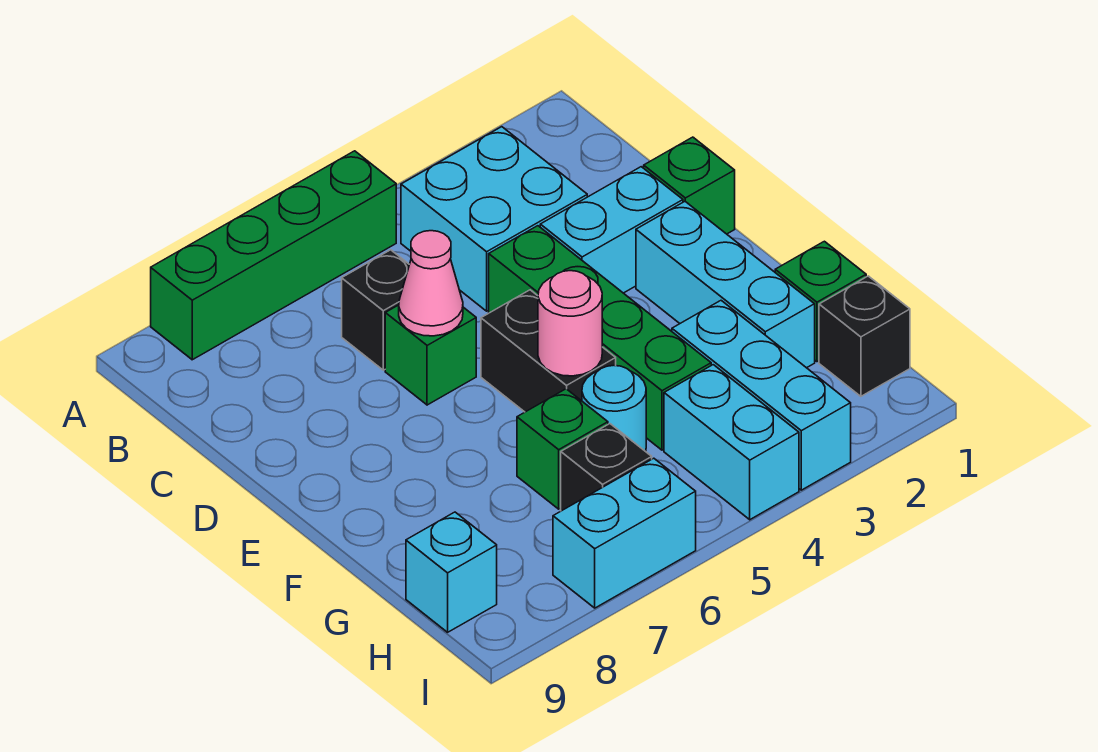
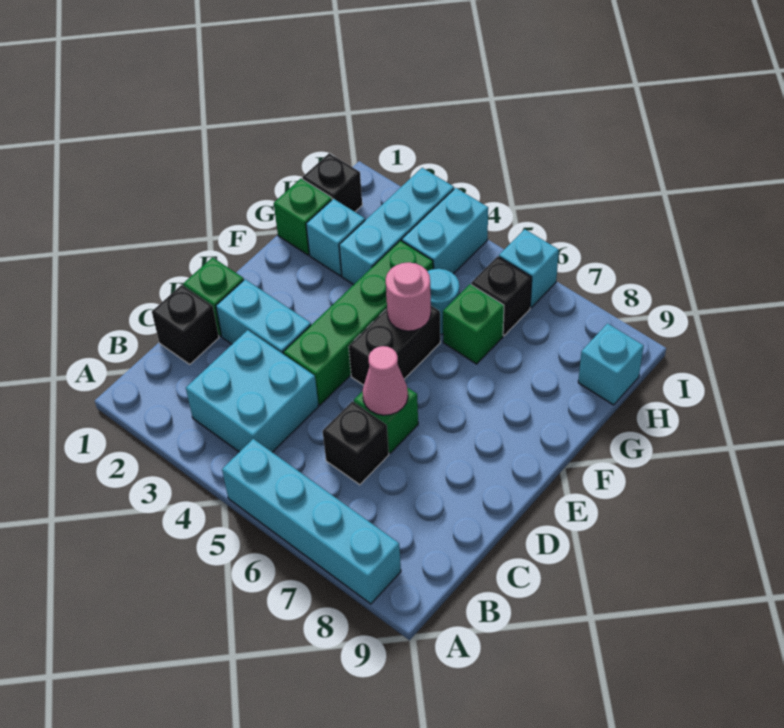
green 1x4 brick [151,151,396,360] -> cyan 1x4 brick [222,439,401,604]
none -> black 1x1 brick [152,285,219,364]
cyan 1x3 brick [636,202,815,368] -> cyan 1x1 brick [306,199,365,276]
cyan 1x2 brick [553,458,696,608] -> cyan 1x1 brick [499,229,559,308]

